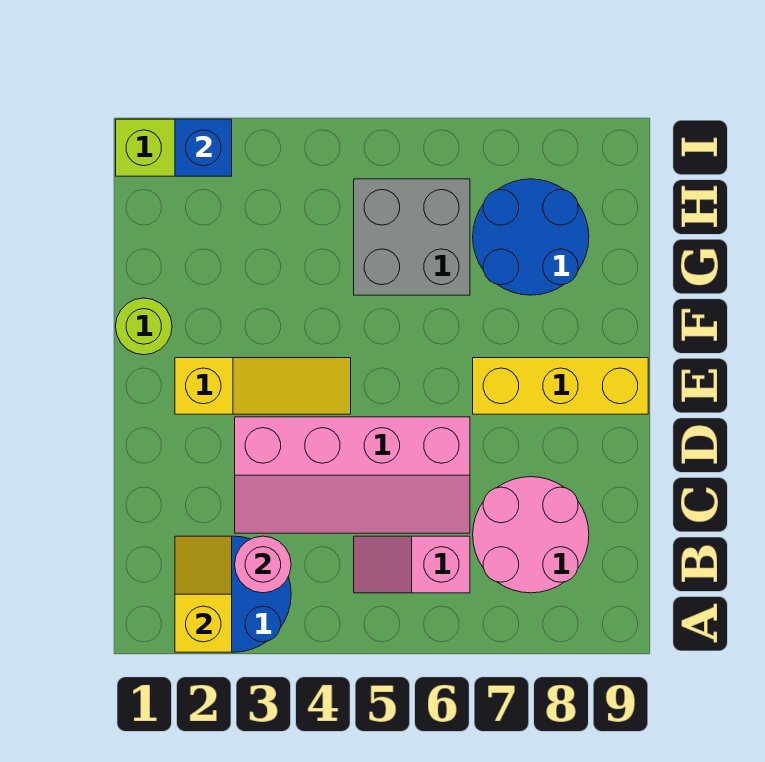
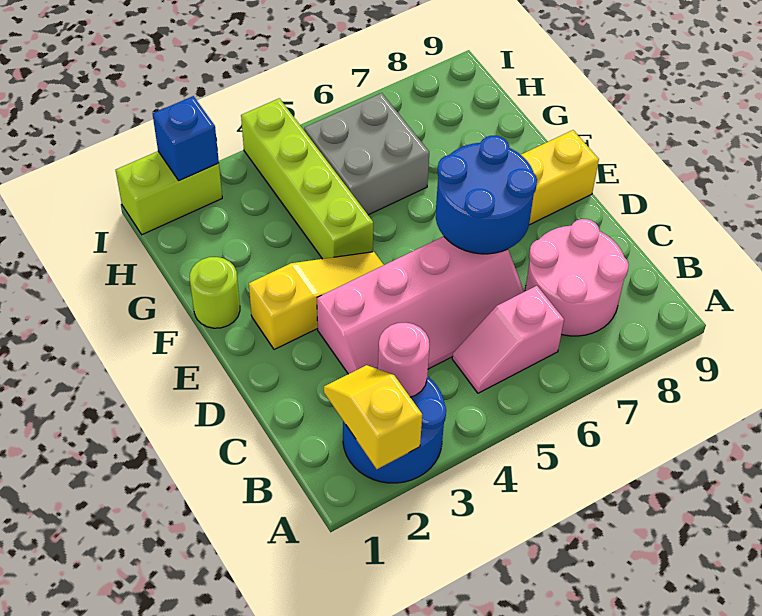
none -> lime 1x4 brick [241,98,373,259]
blue 2x2 round brick [473,179,589,295] -> blue 2x2 round brick moved to [436,136,537,254]

